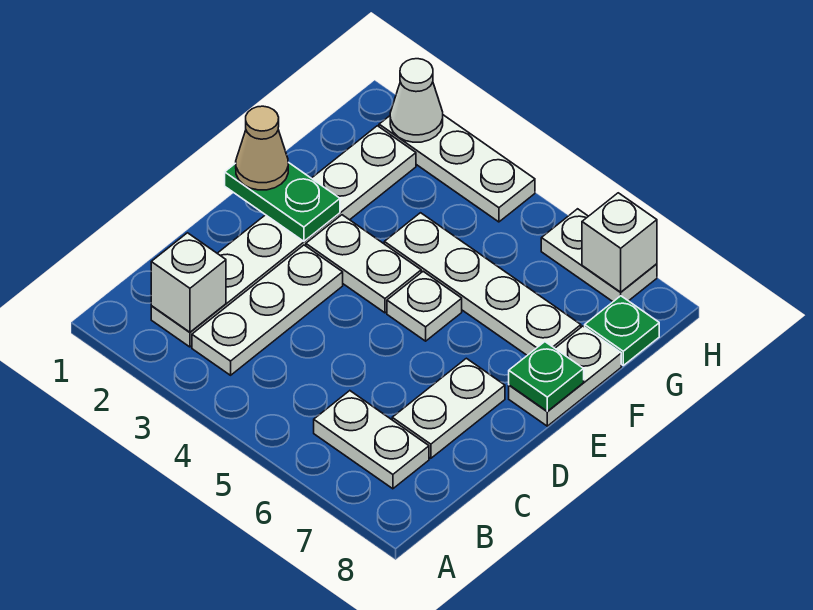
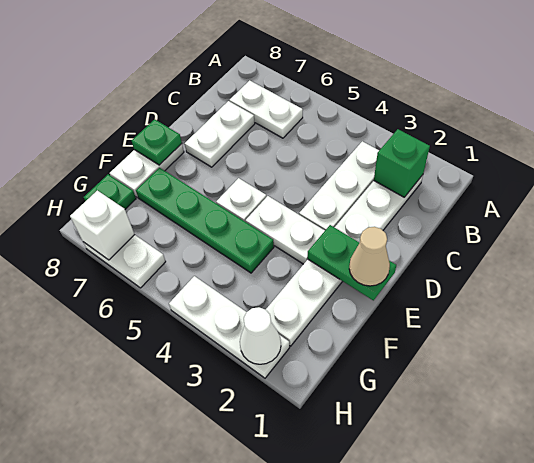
white 1x1 brick [151,233,226,332] -> green 1x1 brick [374,129,430,197]
white 1x4 plate [384,213,581,355] -> green 1x4 plate [136,168,274,273]

